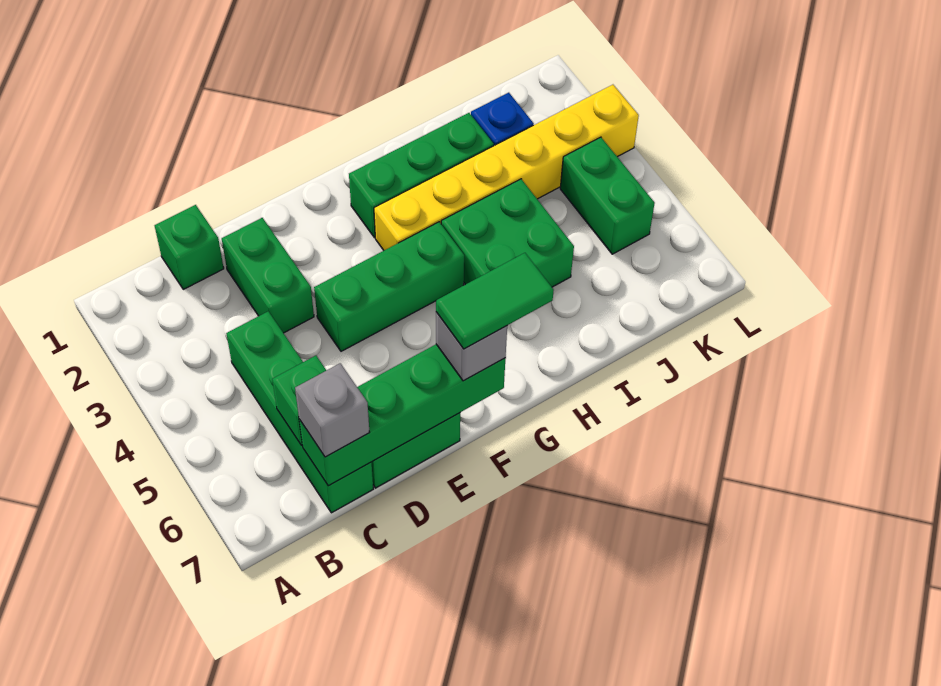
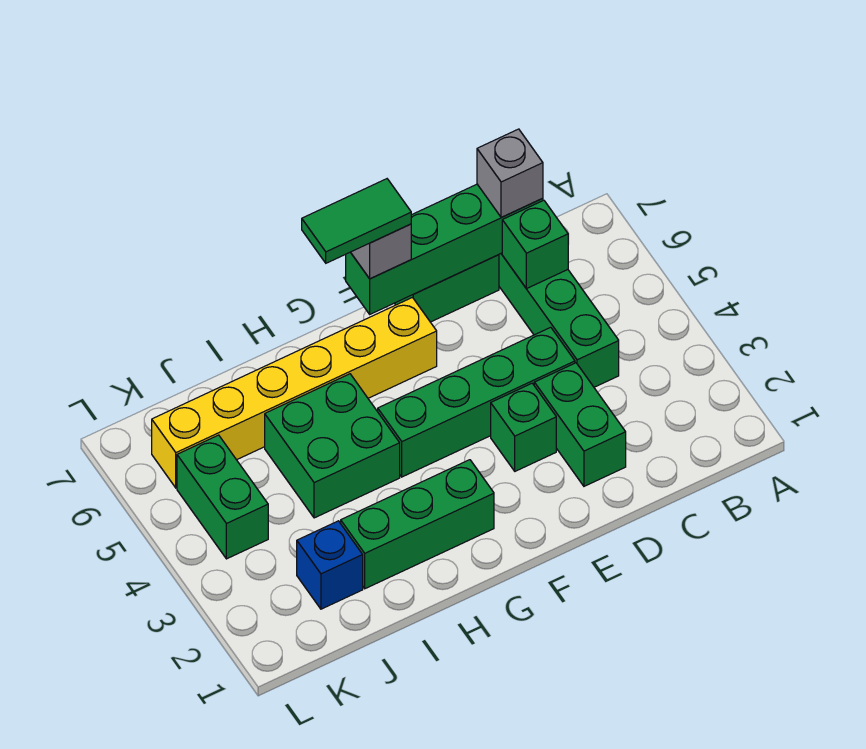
green 1x1 brick [155,205,224,289] -> green 1x1 brick moved to [491,383,556,471]
green 1x3 brick [314,222,464,351] -> green 1x4 brick [378,327,575,477]
yellow 1x6 brick [374,85,639,250] -> yellow 1x6 brick moved to [152,298,437,488]

